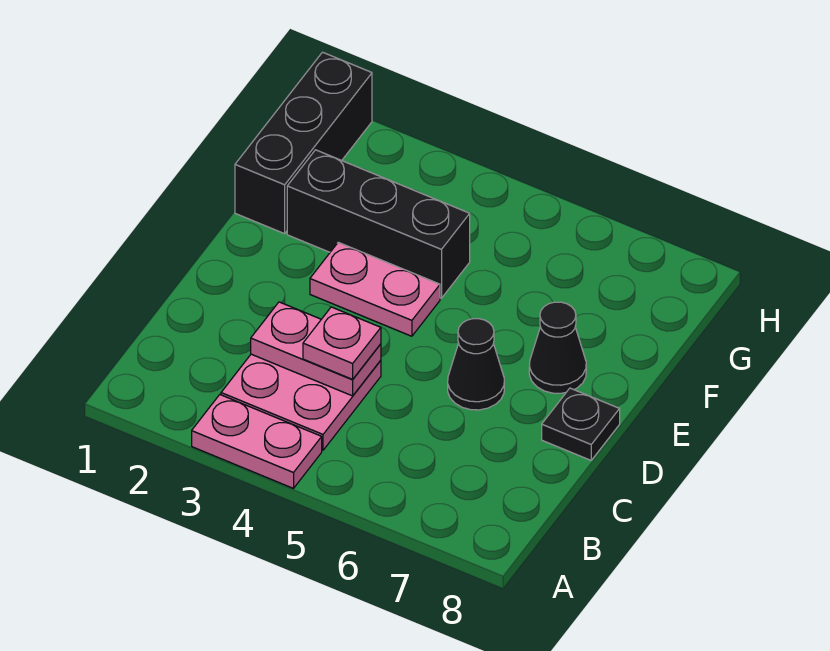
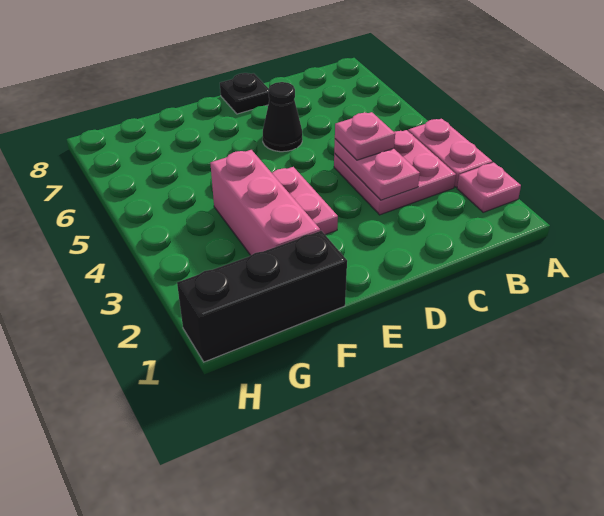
none -> pink 1x1 plate [457,162,521,212]
black 1x1 cone [529,302,586,393] -> none
black 1x3 brick [287,150,470,298] -> pink 1x3 brick [210,150,320,255]

